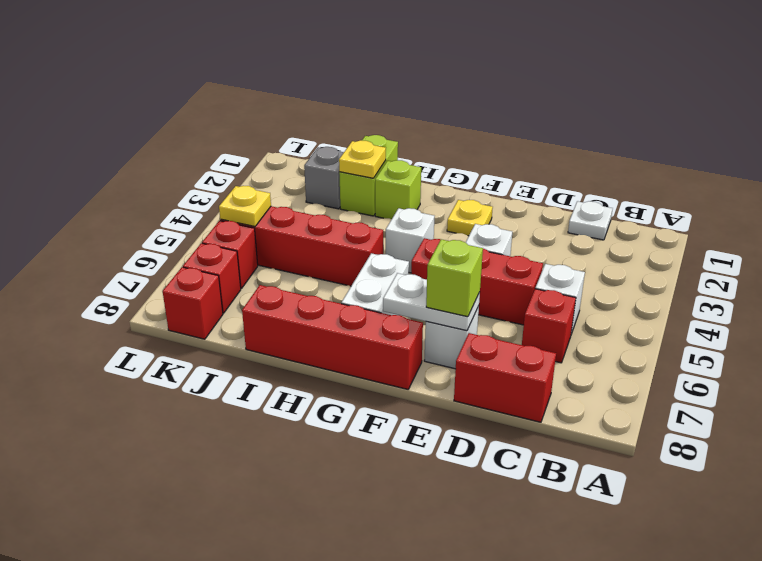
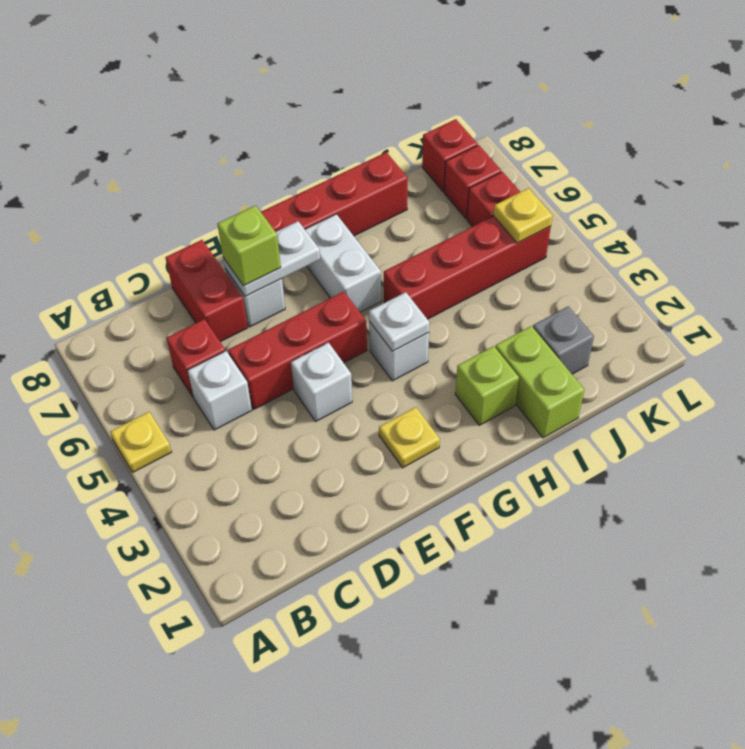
white 1x1 plate [568,201,613,240] -> white 1x1 plate moved to [369,292,430,351]
red 1x2 brick [454,333,556,422] -> red 1x2 brick turned to [165,240,248,342]
yellow 1x1 plate [339,140,386,178] -> yellow 1x1 plate moved to [110,412,171,473]

